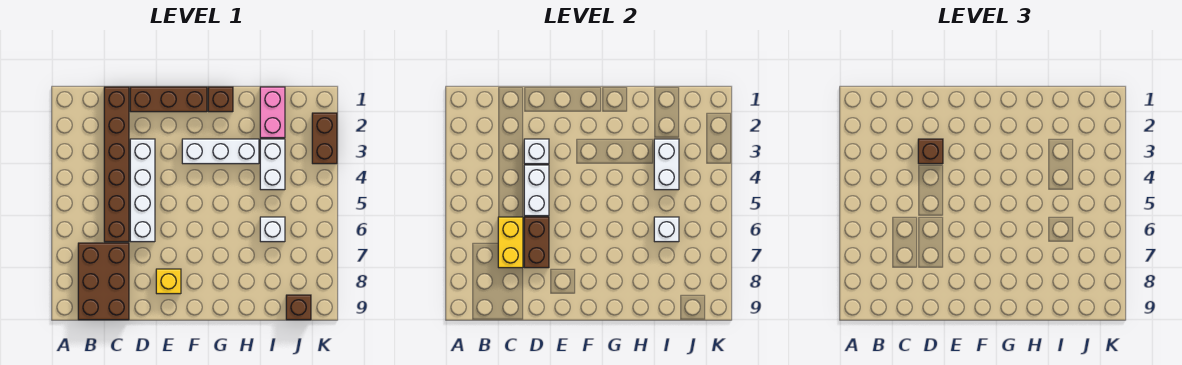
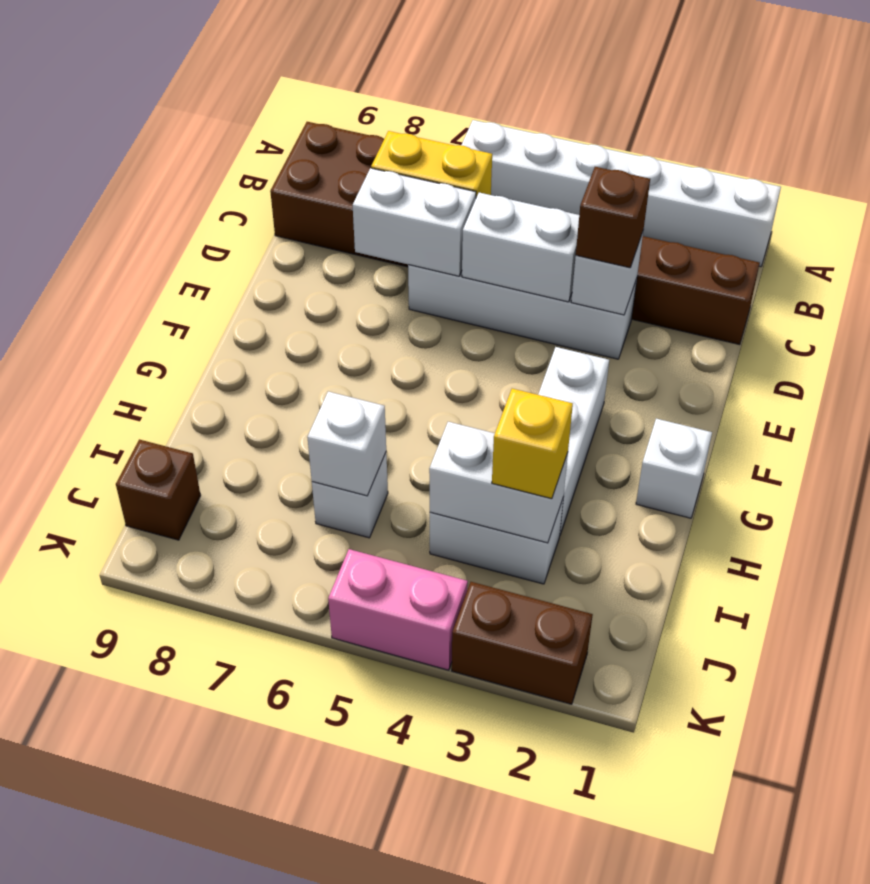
none -> white 1x6 brick [461,120,781,267]
brown 1x3 brick [130,87,207,112] -> none
brown 1x2 brick [524,217,549,268] -> white 1x2 brick [353,168,476,276]
yellow 1x1 brick [156,269,181,294] -> yellow 1x1 brick moved to [492,389,573,499]
brown 1x1 brick [208,87,233,112] -> white 1x1 brick [636,419,712,518]
pink 1x2 brick [260,87,285,138] -> pink 1x2 brick moved to [328,549,468,670]

